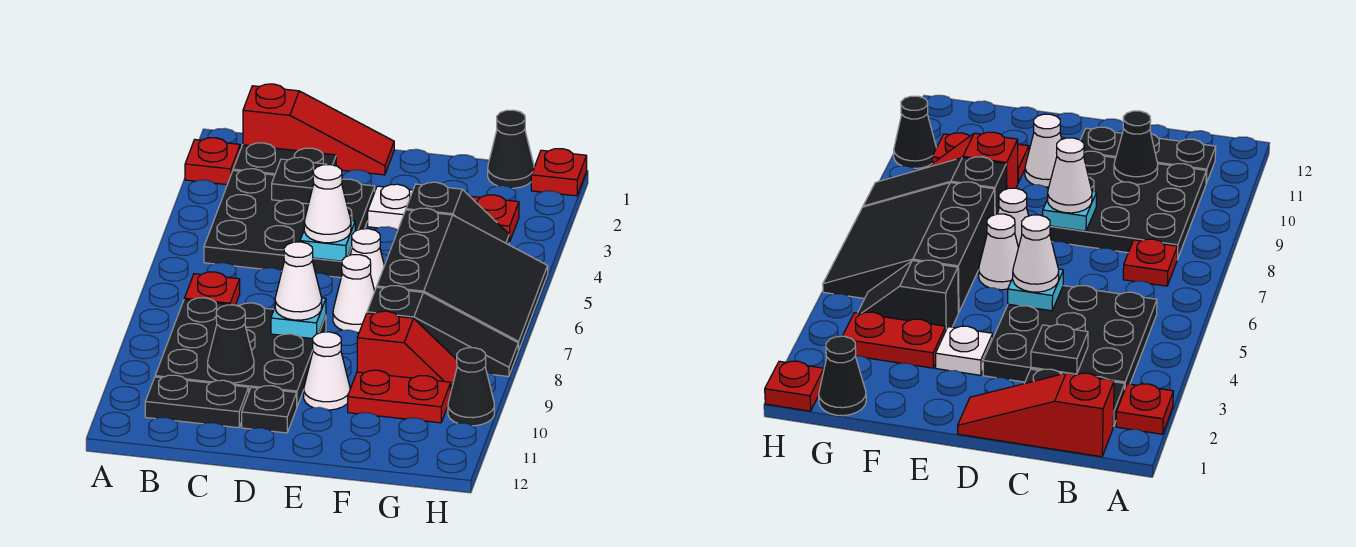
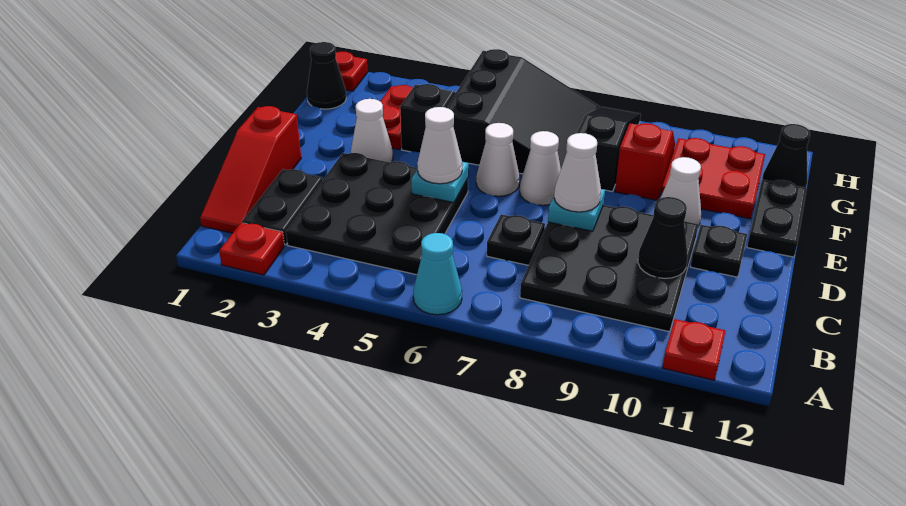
none -> cyan 1x1 cone [413,233,462,315]
red 1x3 slope [243,84,394,175] -> red 1x3 slope turned to [200,106,301,233]
red 1x1 plate [184,272,240,305] -> red 1x1 plate moved to [663,319,726,380]
black 1x2 plate [145,375,249,428] -> black 1x2 plate moved to [747,180,807,257]
black 1x1 plate [272,157,326,204] -> black 1x1 plate moved to [487,214,545,265]
white 1x1 plate [368,184,413,230] -> white 1x1 cone [351,99,393,162]
black 3x3 slope [377,208,548,350] -> black 3x3 slope turned to [447,49,600,174]
red 1x2 plate [348,370,451,423] -> red 2x2 plate [661,138,765,219]
black 1x1 cone [448,348,494,426] -> black 1x1 cone moved to [762,124,810,188]

